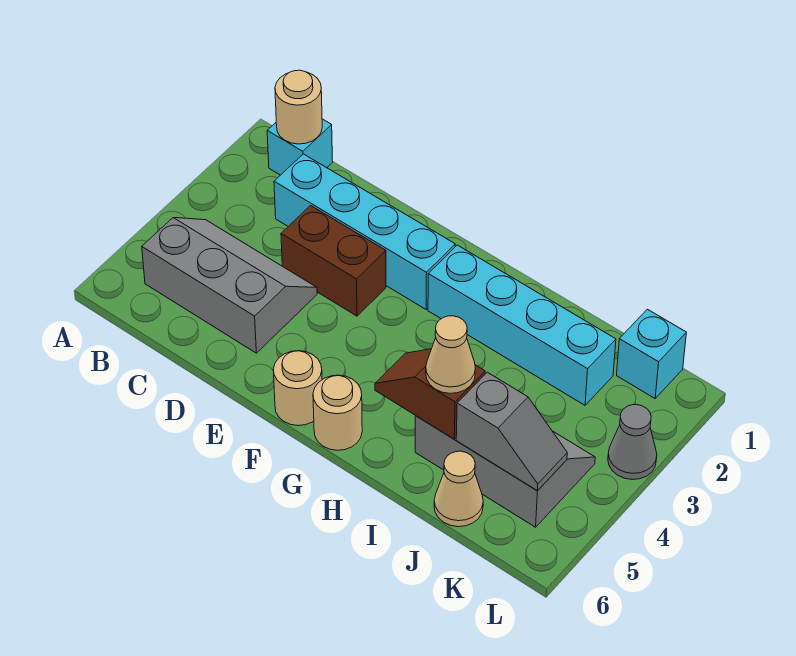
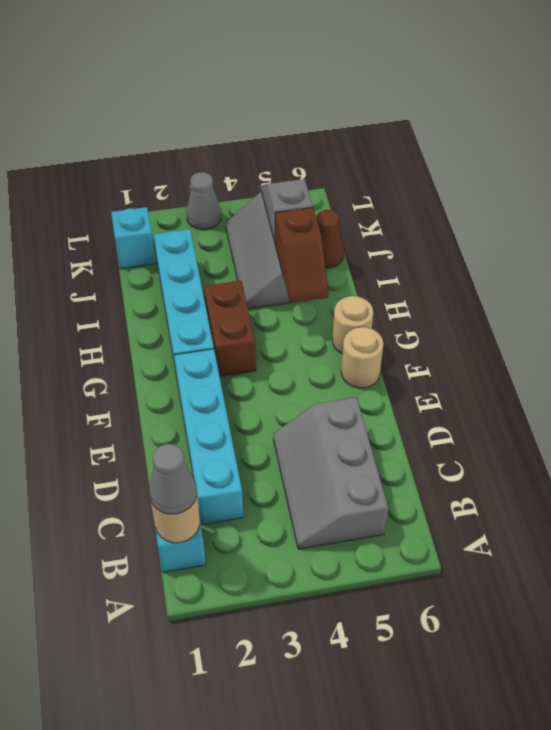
none -> grey 1x1 cone [149,444,197,514]
brown 1x2 brick [281,206,386,316] -> brown 1x2 brick moved to [204,281,256,376]
tan 1x1 cone [426,316,476,393] -> none
tan 1x1 cone [434,451,483,527] -> brown 1x1 cone [317,210,344,268]

